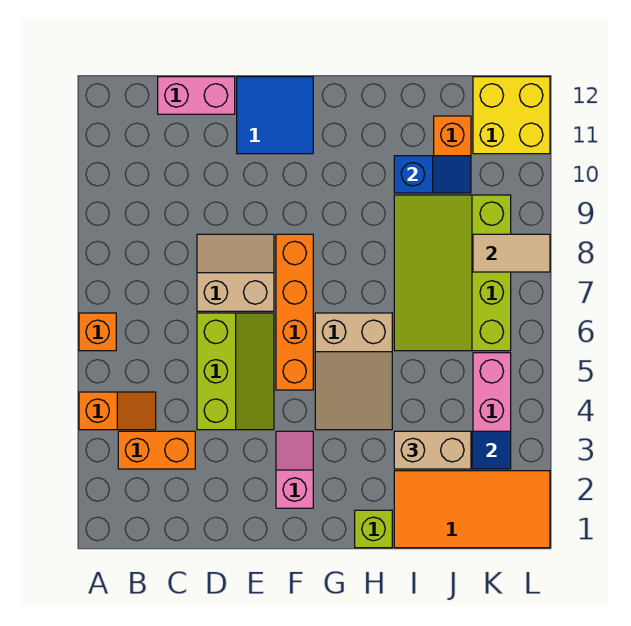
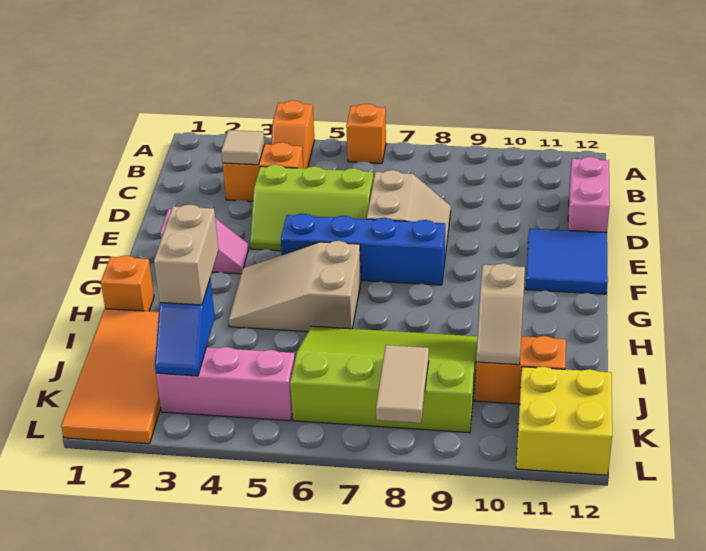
orange 1x2 brick [118,431,195,469] -> orange 1x2 brick turned to [223,142,303,201]
none -> tan 1x1 tile [221,130,265,165]
orange 1x4 brick [276,234,313,390] -> blue 1x4 brick [281,214,445,285]
lime 1x1 brick [355,510,392,548] -> orange 1x1 brick [101,255,154,311]
blue 1x2 slope [394,156,471,193] -> tan 1x2 slope [476,263,525,365]

